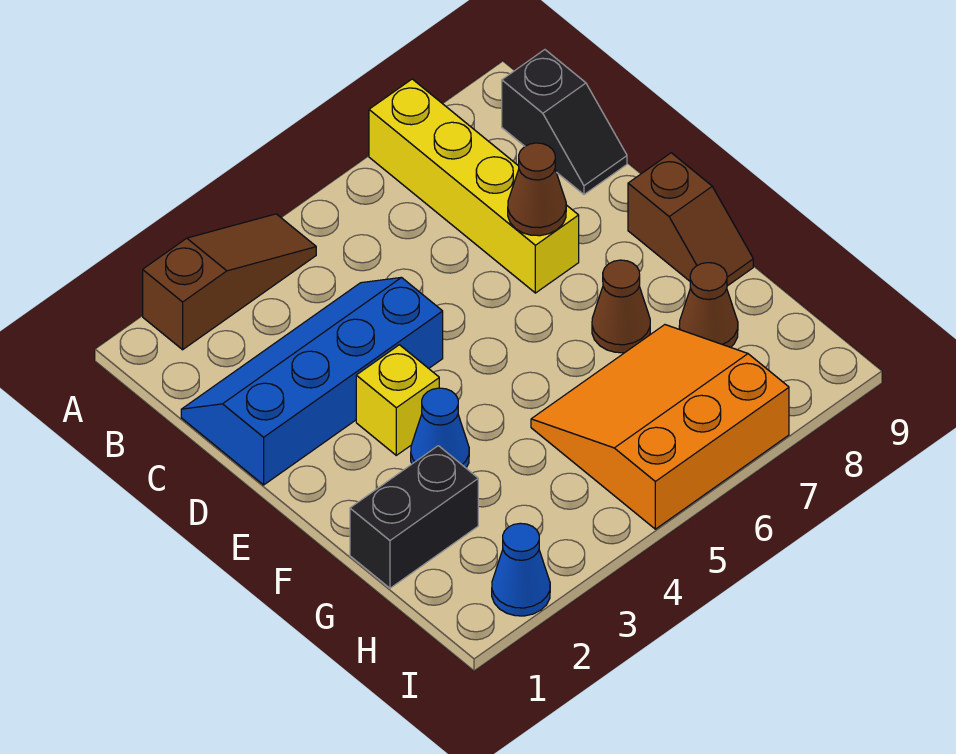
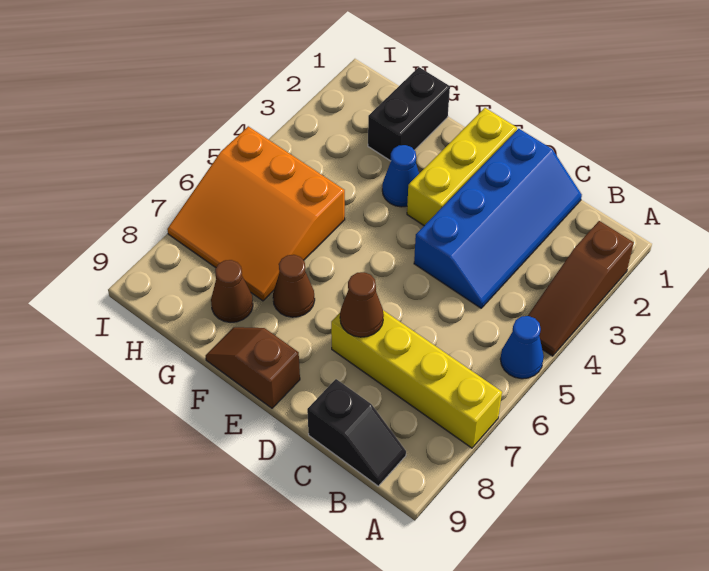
black 1x2 slope [502,50,627,194] -> black 1x2 slope turned to [307,379,406,486]
yellow 1x1 brick [356,345,439,455] -> yellow 1x3 brick [407,108,517,226]
orange 3x3 slope [531,325,789,529] -> orange 3x3 slope turned to [167,126,345,301]
blue 1x1 cone [492,523,550,616] -> blue 1x1 cone moved to [500,316,544,379]

